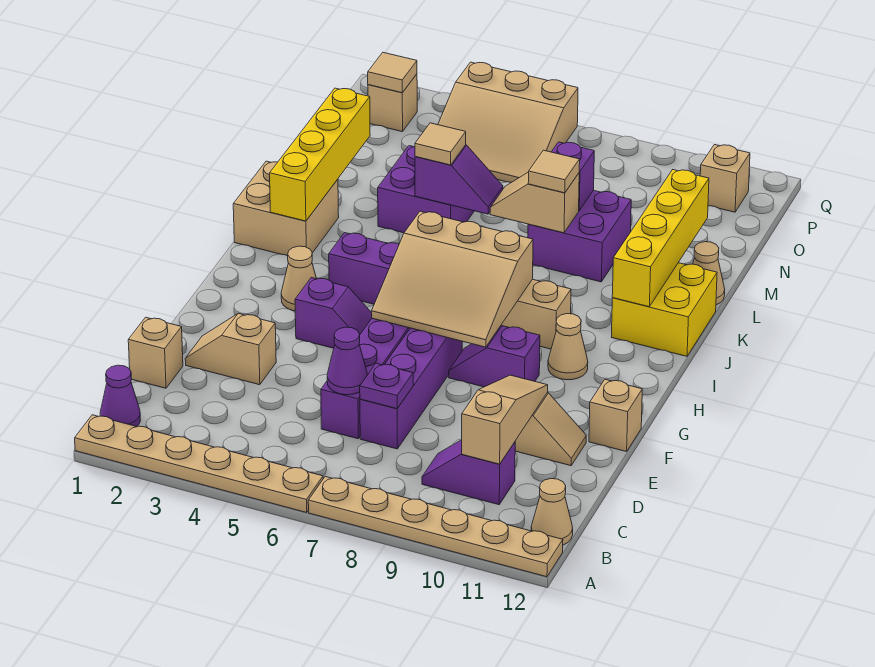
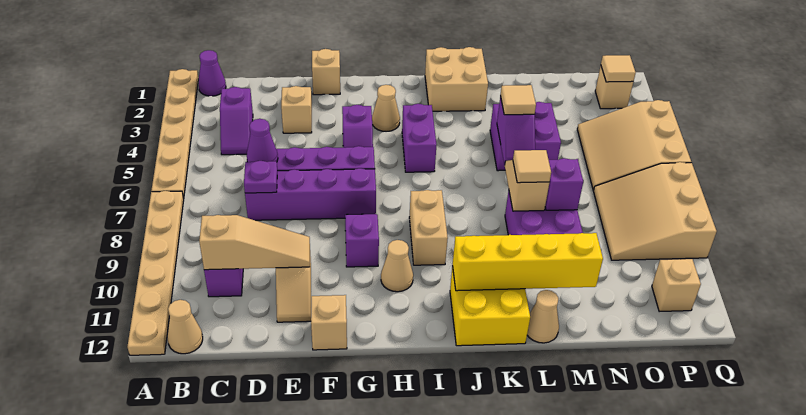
none -> purple 1x2 slope [220,87,253,155]
tan 1x1 brick [128,317,183,388] -> tan 1x1 brick moved to [312,49,340,95]
tan 3x3 slope [372,211,533,347] -> tan 3x3 slope moved to [594,162,717,260]
yellow 1x4 brick [270,88,370,221] -> none

